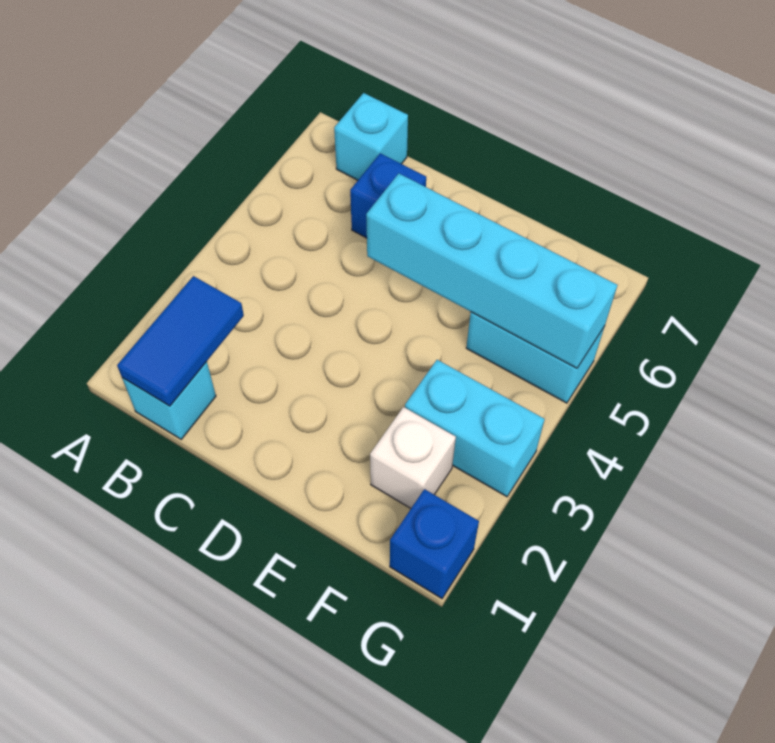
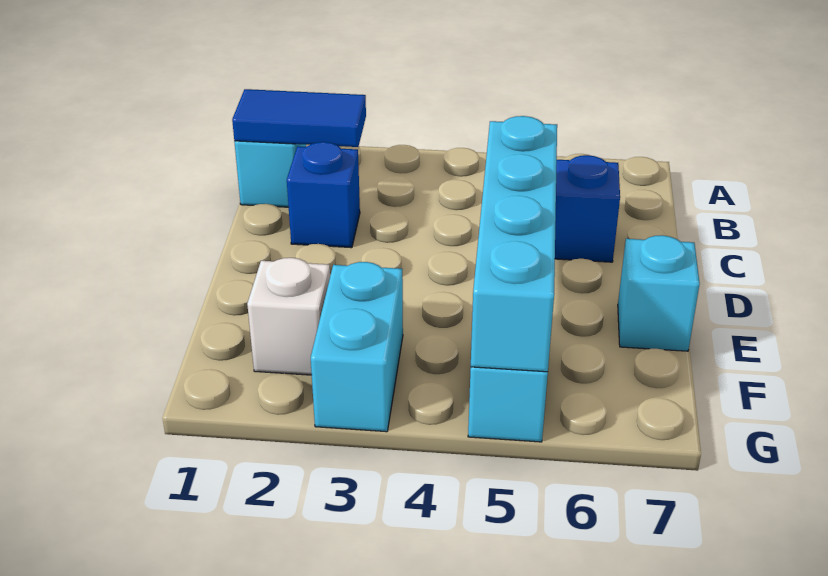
cyan 1x1 brick [334,93,408,180] -> cyan 1x1 brick moved to [618,235,700,351]
blue 1x1 brick [390,489,479,599] -> blue 1x1 brick moved to [287,142,360,248]

